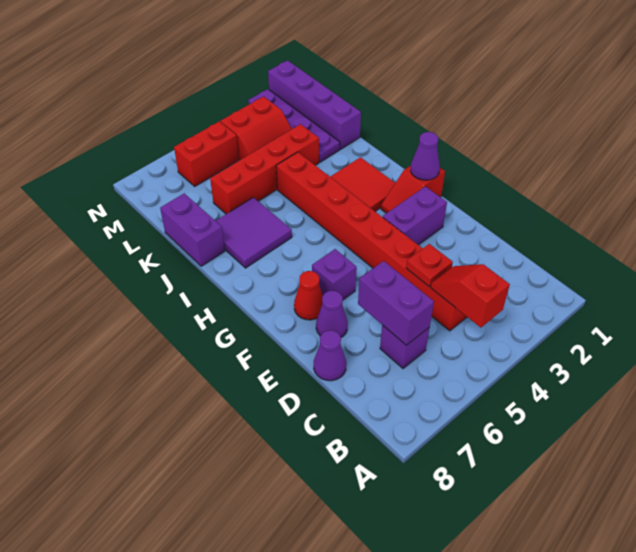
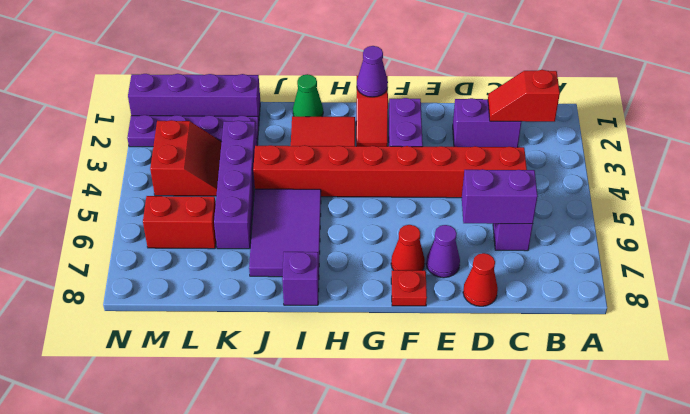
red 1x2 slope [431,264,510,328] -> red 1x2 slope moved to [488,70,560,122]
red 1x1 plate [406,244,453,287] -> red 1x1 plate moved to [391,270,427,306]
purple 1x1 cone [314,331,346,381] -> red 1x1 cone [463,253,498,306]
purple 1x1 brick [312,249,357,300] -> purple 1x1 brick moved to [282,252,319,305]
none -> green 1x1 cone [293,74,323,117]
purple 2x2 tile [216,197,292,268] -> purple 2x3 tile [249,189,321,277]
purple 1x2 brick [160,193,225,266] -> purple 1x2 brick moved to [453,98,521,147]
red 1x4 brick [210,124,319,214] -> purple 1x4 brick [214,121,257,249]
red 1x2 brick [174,121,239,186] -> red 1x2 brick turned to [143,196,216,249]

